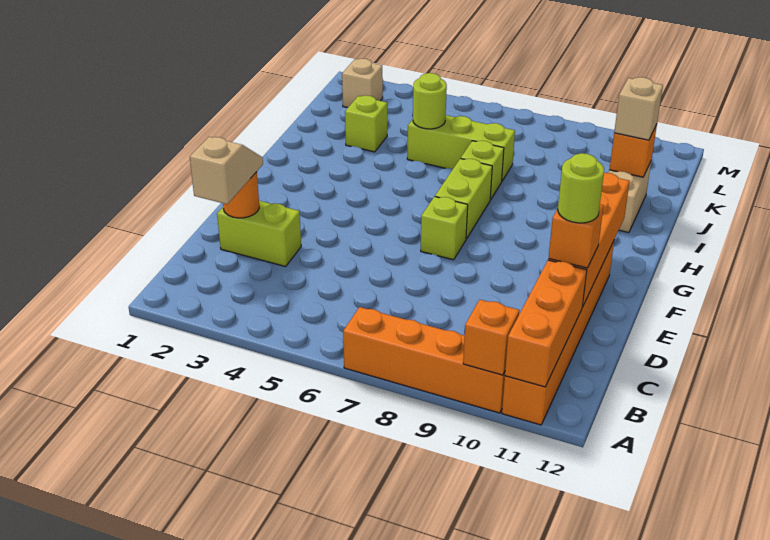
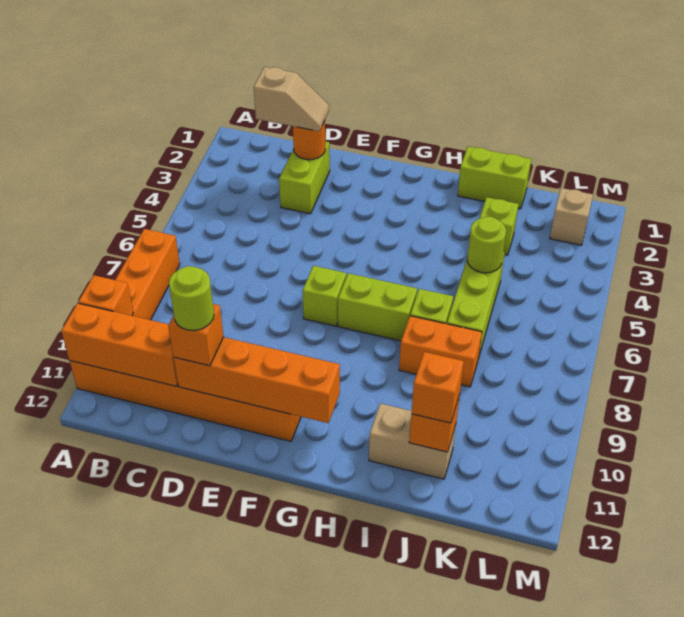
none -> lime 1x2 brick [458,147,531,209]
none -> orange 1x2 brick [399,316,482,387]
tan 1x1 brick [614,77,663,140] -> orange 1x1 brick [412,352,464,423]

